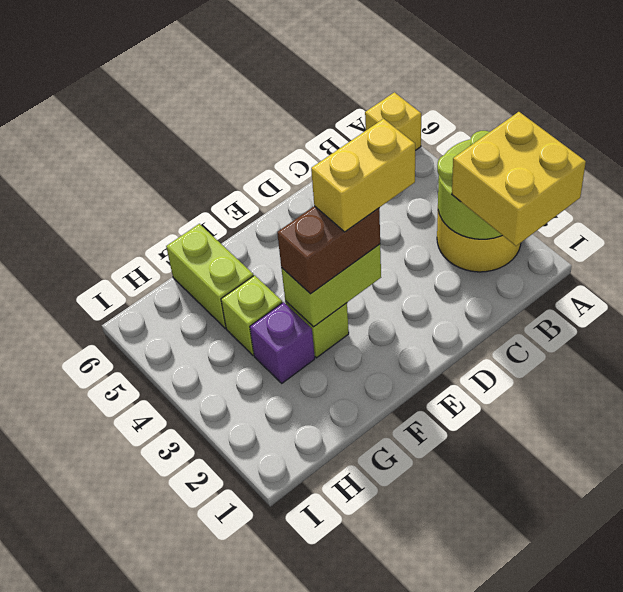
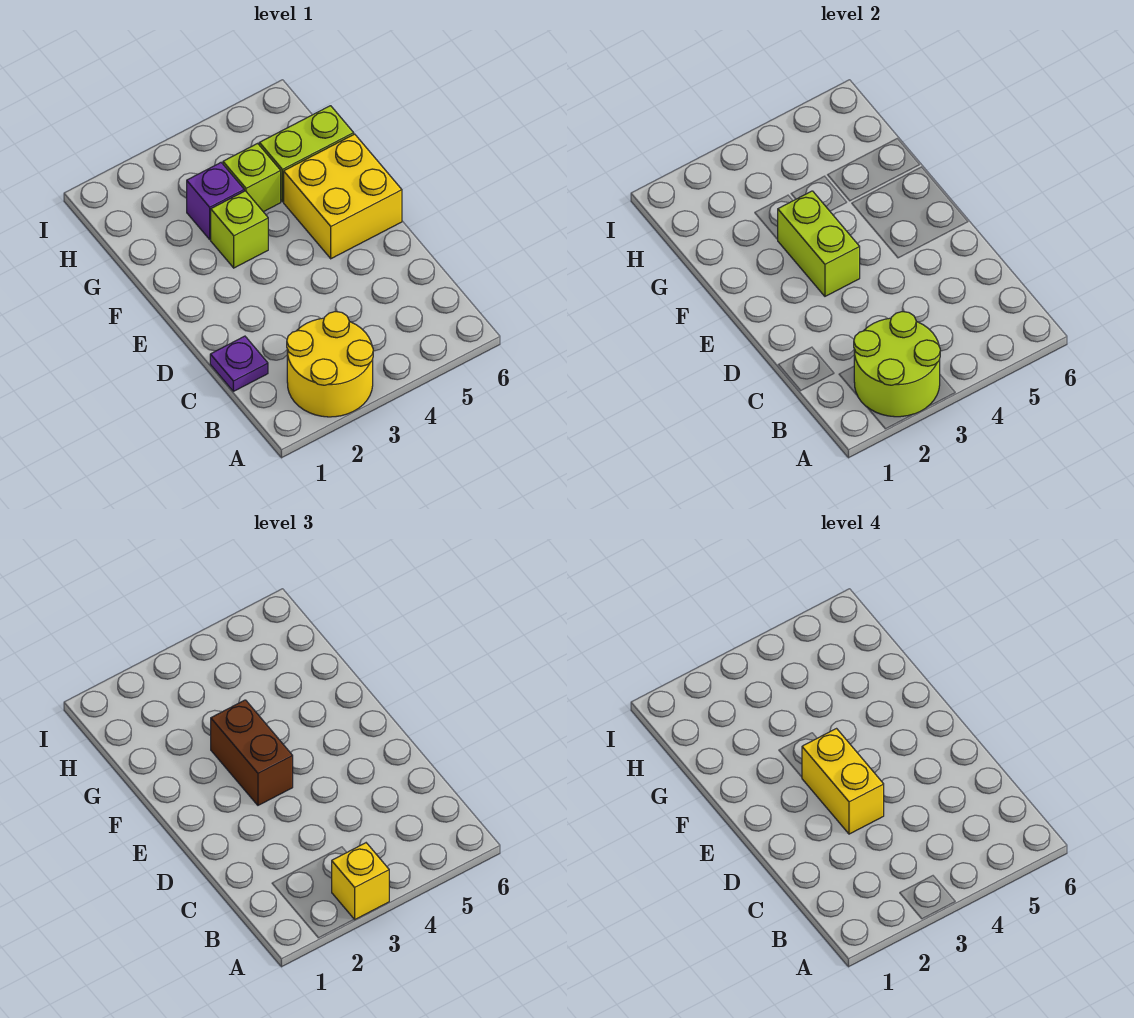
yellow 2x2 brick [452,112,586,246] -> yellow 2x2 brick moved to [284,134,402,259]
yellow 1x1 brick [365,92,421,150] -> yellow 1x1 brick moved to [332,843,389,920]
none -> purple 1x1 plate [210,336,268,391]

